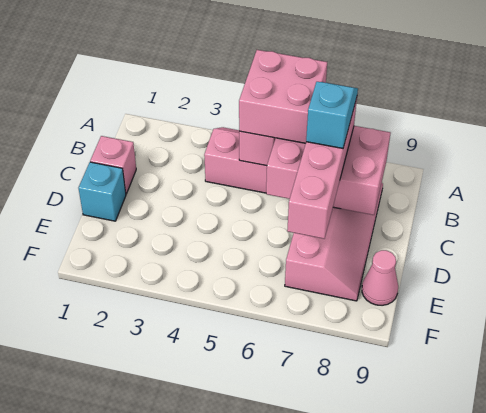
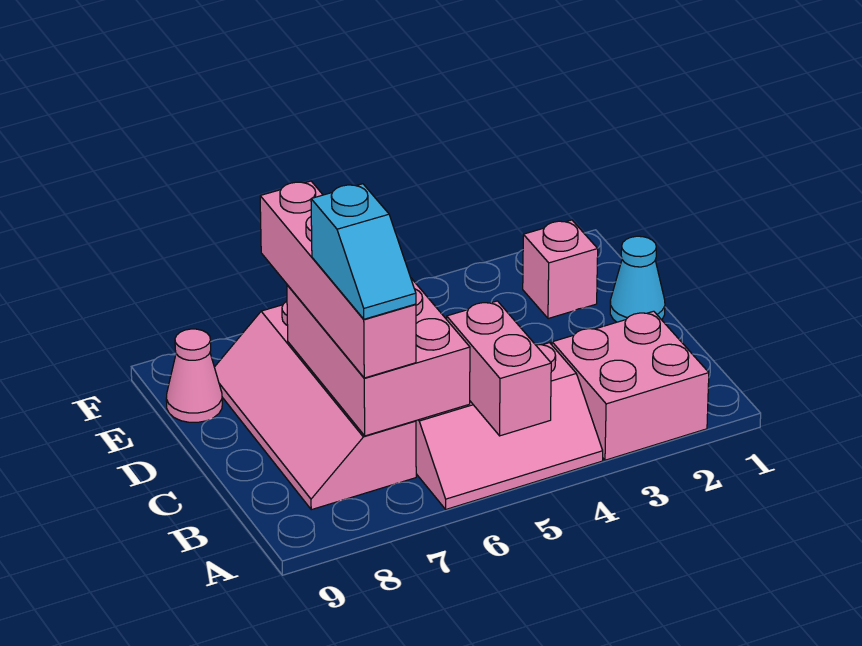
pink 2x2 brick [239,50,327,143] -> pink 2x2 brick moved to [552,311,709,460]
pink 2x3 brick [266,126,390,215] -> pink 2x3 brick turned to [287,278,470,436]
pink 1x1 brick [90,136,136,194] -> pink 1x1 brick moved to [523,220,598,319]
cyan 1x1 brick [78,162,126,221] -> cyan 1x1 cone [610,236,665,322]

